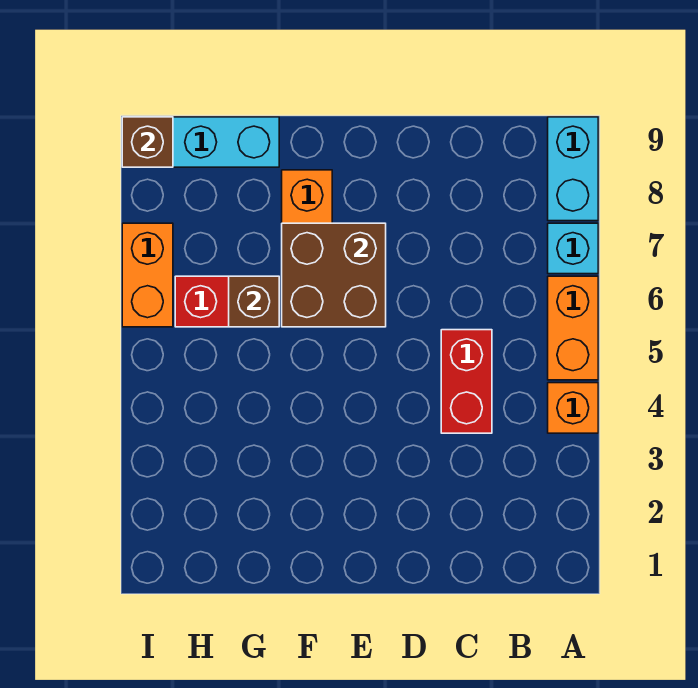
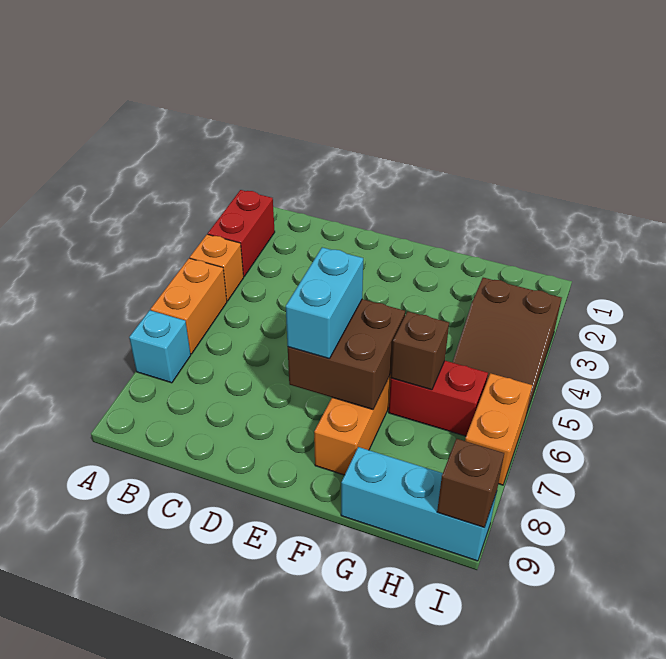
cyan 1x2 brick [548,117,598,221] -> cyan 1x2 brick moved to [286,247,363,359]
red 1x2 brick [441,330,492,433] -> red 1x2 brick moved to [208,190,275,277]
none -> brown 2x3 slope [452,278,562,415]

